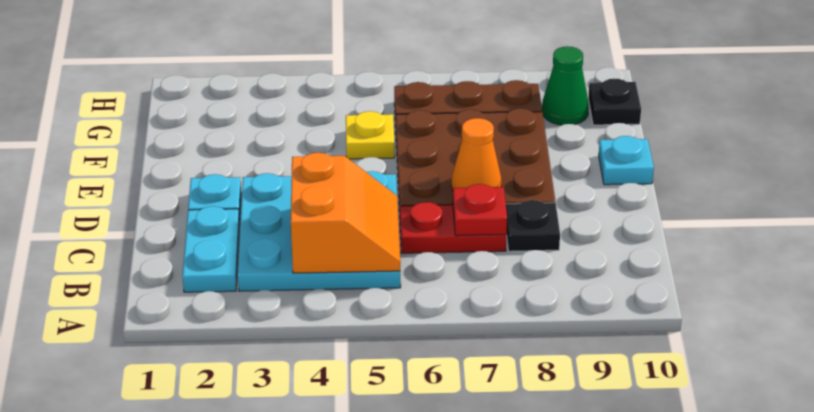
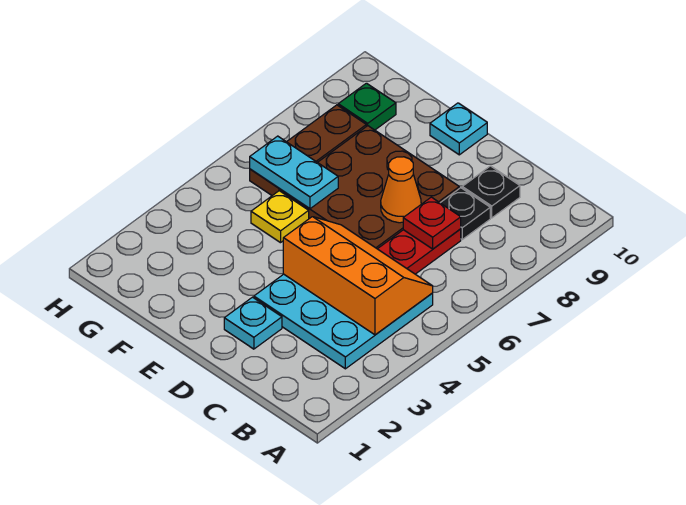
cyan 1x2 plate [183,206,240,292] -> cyan 1x2 plate moved to [250,136,338,209]
orange 2x2 slope [291,153,400,273] -> orange 2x3 slope [283,217,433,335]
green 1x1 cone [542,46,589,125] -> green 1x1 plate [338,83,396,130]
black 1x1 plate [588,79,641,125] -> black 1x1 plate moved to [462,166,520,218]

